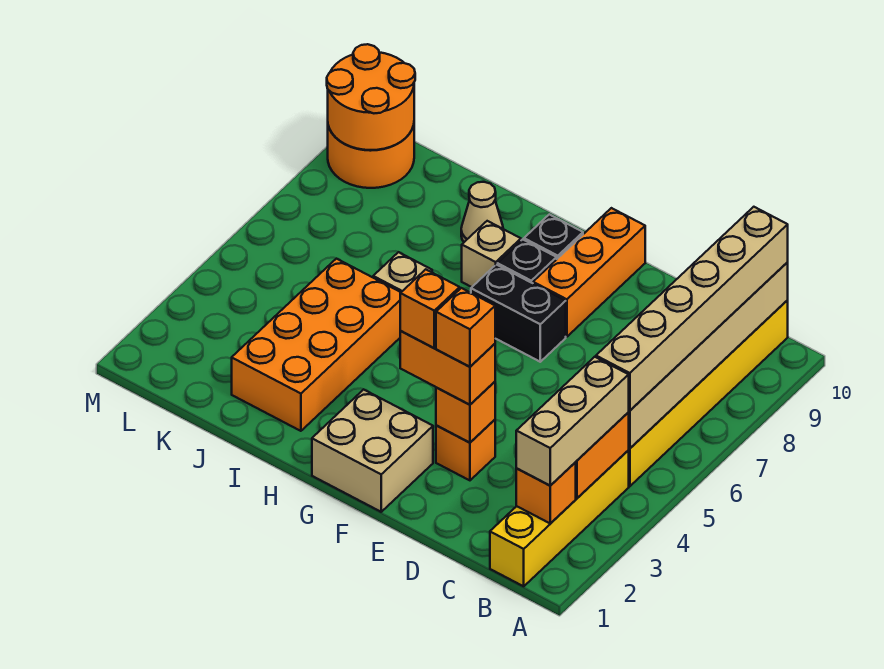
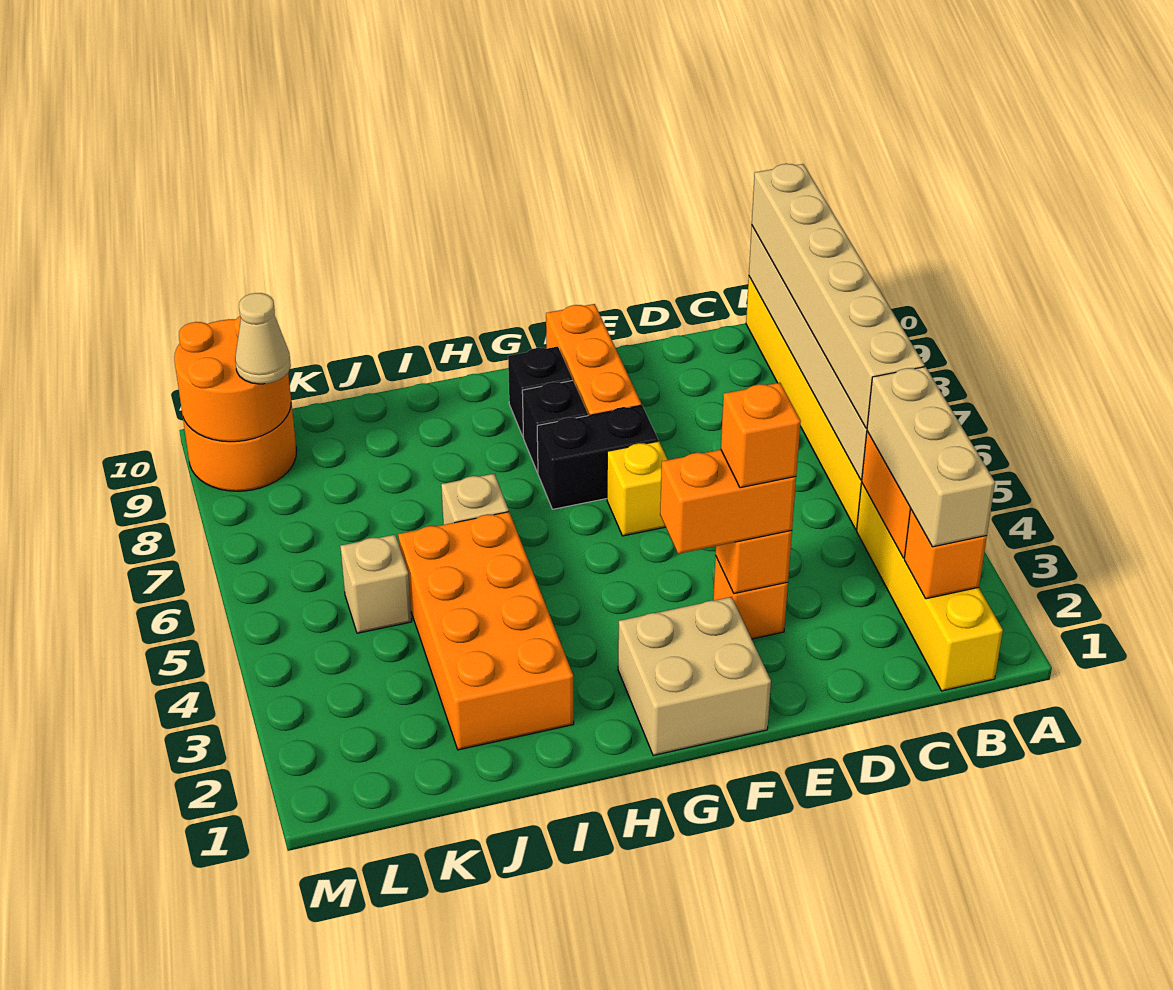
orange 1x1 brick [400,269,460,348] -> none
none -> yellow 1x1 brick [607,441,668,536]
tan 1x1 brick [462,221,521,287] -> tan 1x1 brick moved to [340,535,412,633]
tan 1x1 cone [461,182,503,242] -> tan 1x1 cone moved to [235,293,291,384]

